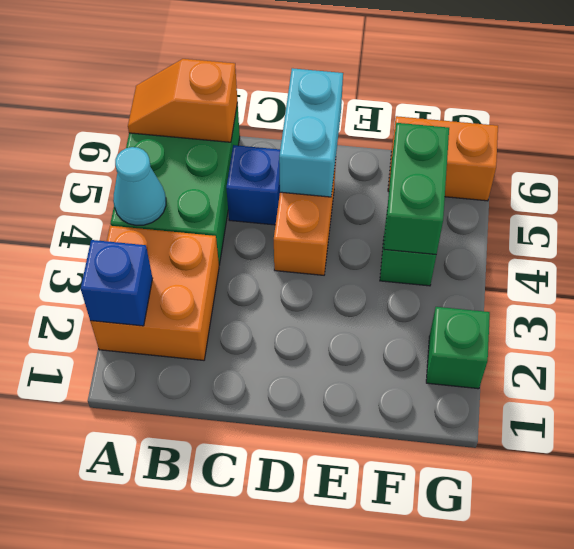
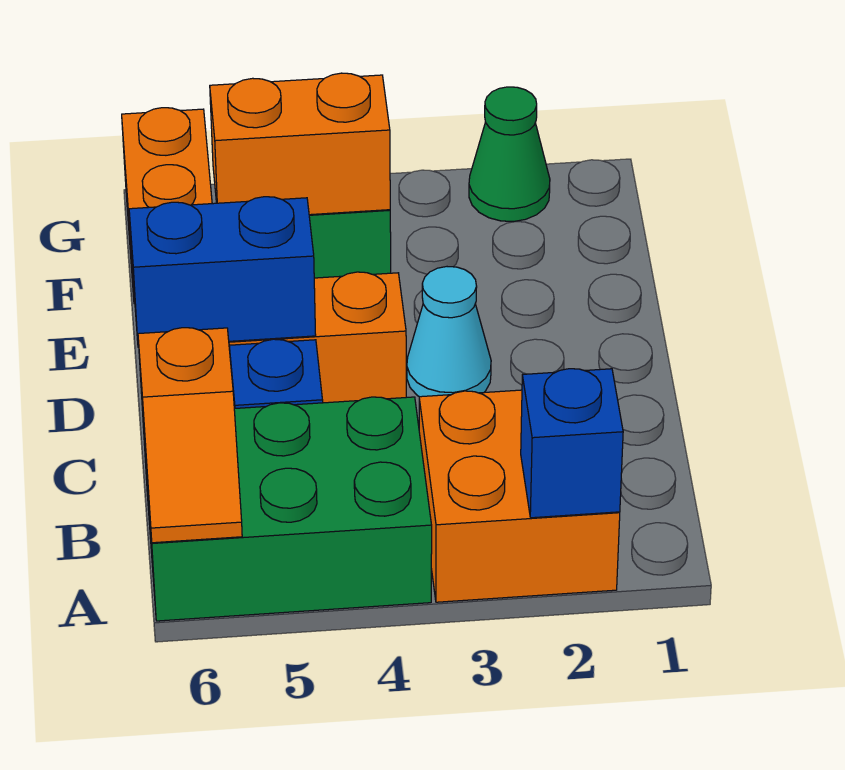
cyan 1x1 cone [113,147,166,226] -> cyan 1x1 cone moved to [407,267,491,397]
cyan 1x2 brick [279,68,343,197] -> blue 1x2 brick [129,197,316,347]
green 1x2 brick [384,123,449,255] -> orange 1x2 brick [210,73,390,215]
green 1x1 brick [426,307,490,389] -> green 1x1 cone [469,87,550,222]

